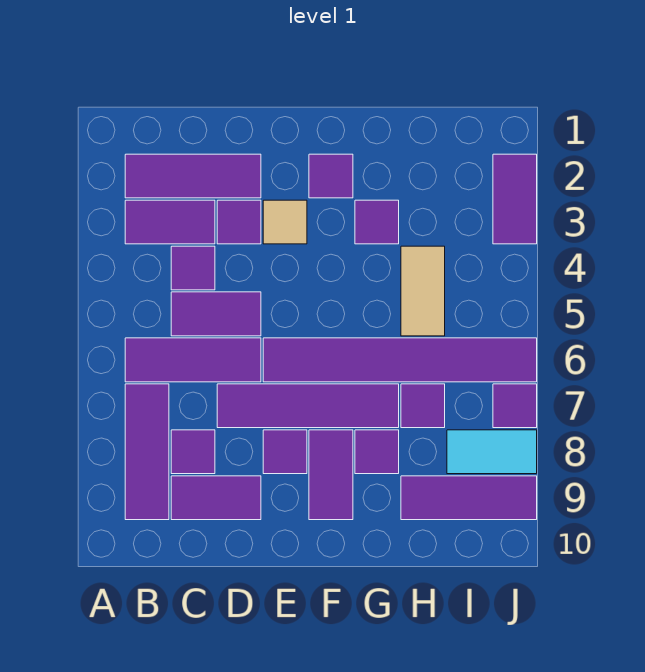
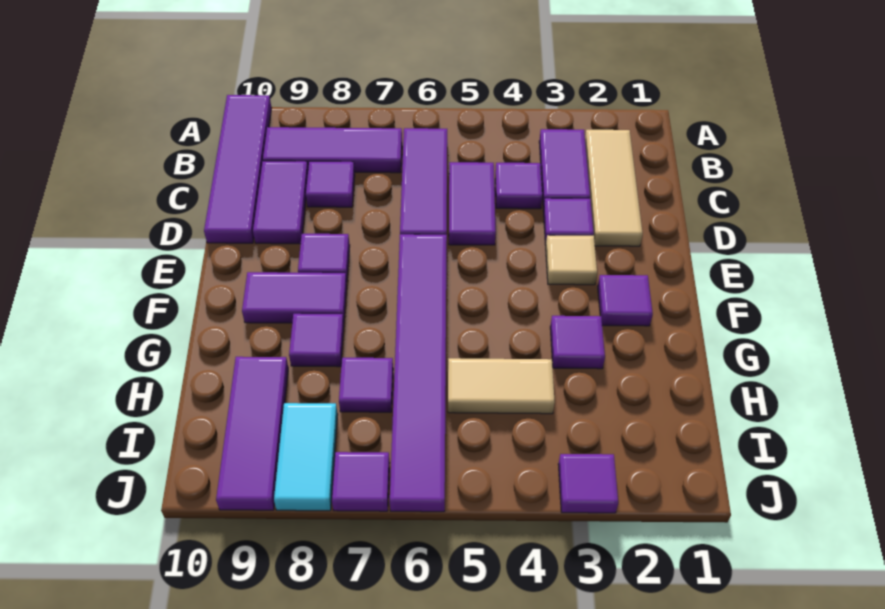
purple 1x3 tile [125,154,261,198] -> tan 1x3 tile [585,130,643,246]
purple 1x4 tile [217,384,399,428] -> purple 1x4 tile moved to [204,95,271,243]
purple 1x2 tile [493,154,537,244] -> purple 1x1 tile [558,454,618,513]

